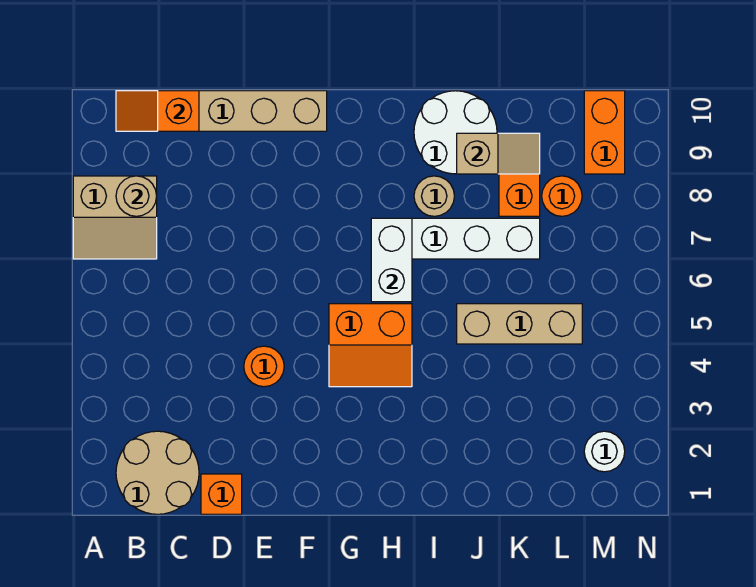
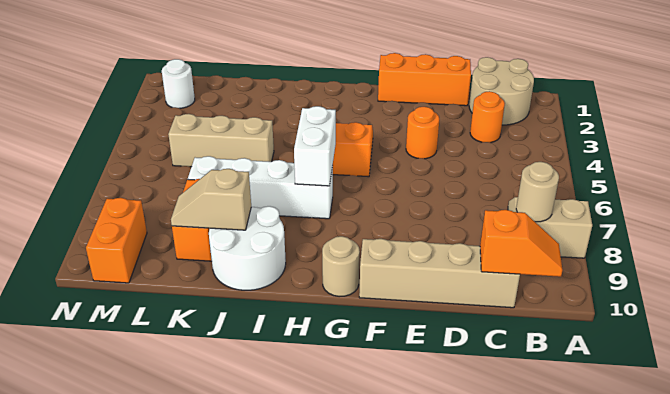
orange 1x1 brick [201,474,242,514] -> orange 1x3 brick [378,53,471,106]
tan 1x1 round brick [414,176,454,216] -> tan 1x1 round brick moved to [322,236,360,297]
orange 1x1 round brick [542,176,582,216] -> orange 1x1 round brick moved to [470,91,505,143]

